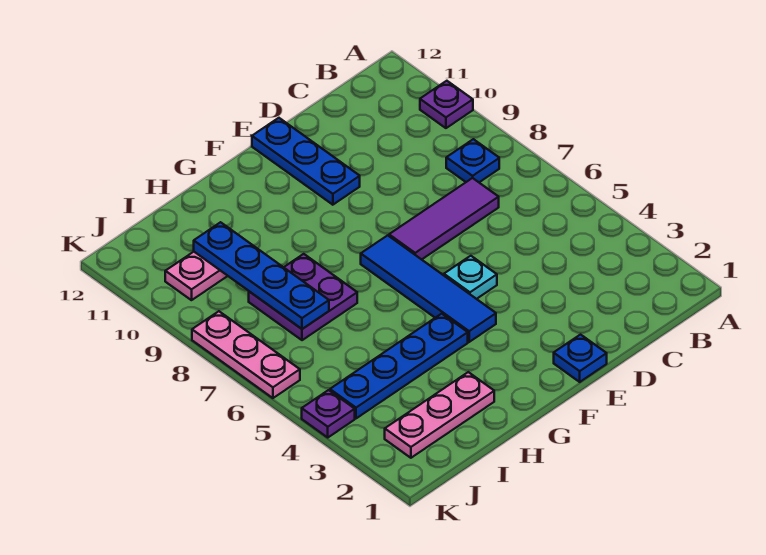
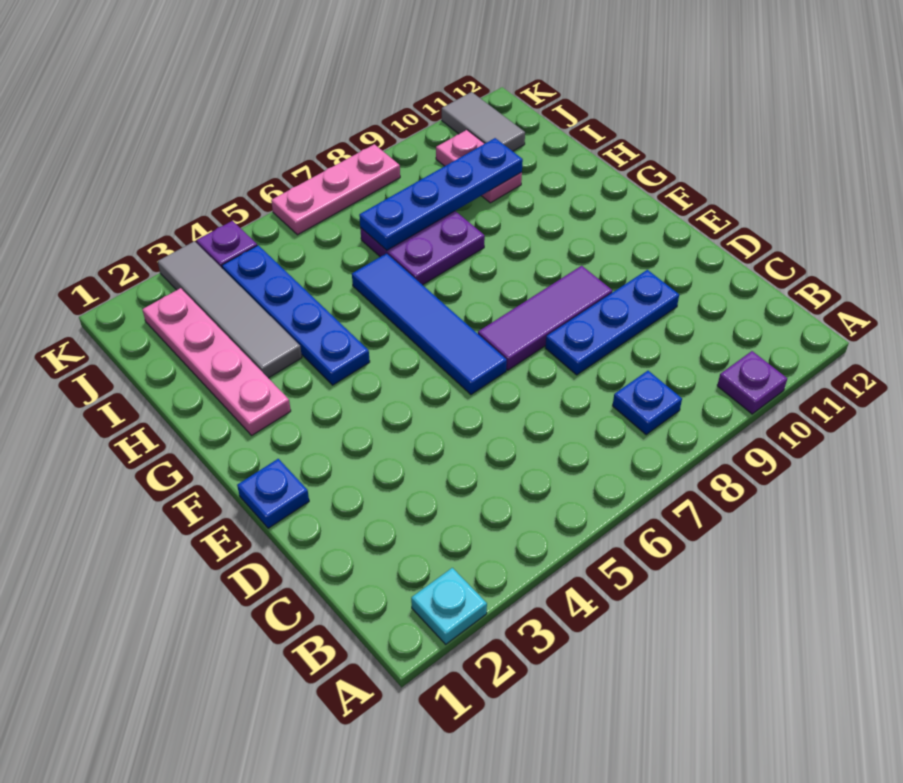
purple 1x3 tile [389,178,499,260] -> purple 1x3 tile turned to [478,266,612,370]
cyan 1x1 plate [444,256,497,299] -> cyan 1x1 plate moved to [411,568,487,644]
blue 1x3 plate [252,118,360,205] -> blue 1x3 plate moved to [545,270,679,375]
blue 1x4 tile [361,235,496,342] -> blue 1x4 tile turned to [352,253,507,395]
pink 1x3 plate [385,372,494,458] -> pink 1x4 plate [142,288,291,435]
none -> grey 1x4 tile [158,241,302,378]
none -> grey 1x2 tile [442,92,525,151]

